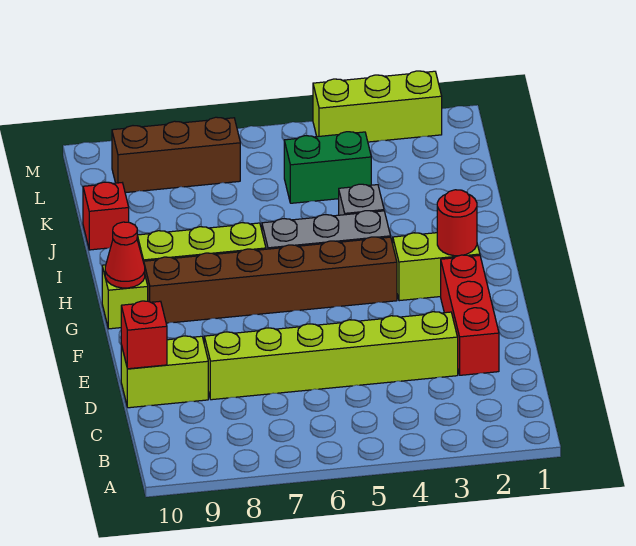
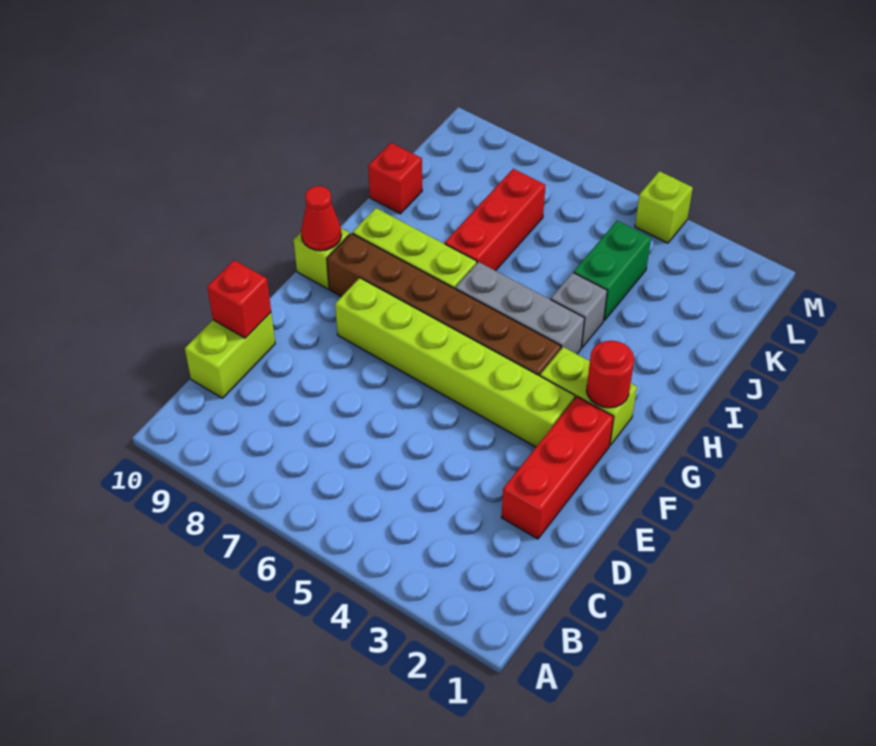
lime 1x6 brick [204,312,458,400] -> lime 1x6 brick moved to [335,278,575,447]
lime 1x2 brick [121,336,208,408] -> lime 1x2 brick turned to [185,313,275,398]
none -> red 1x3 brick [445,169,545,271]
green 1x2 brick [284,132,371,203] -> green 1x2 brick turned to [574,221,651,320]
brown 1x3 brick [112,117,240,193] -> none
lime 1x3 brick [313,71,442,142] -> lime 1x1 brick [635,171,693,243]

